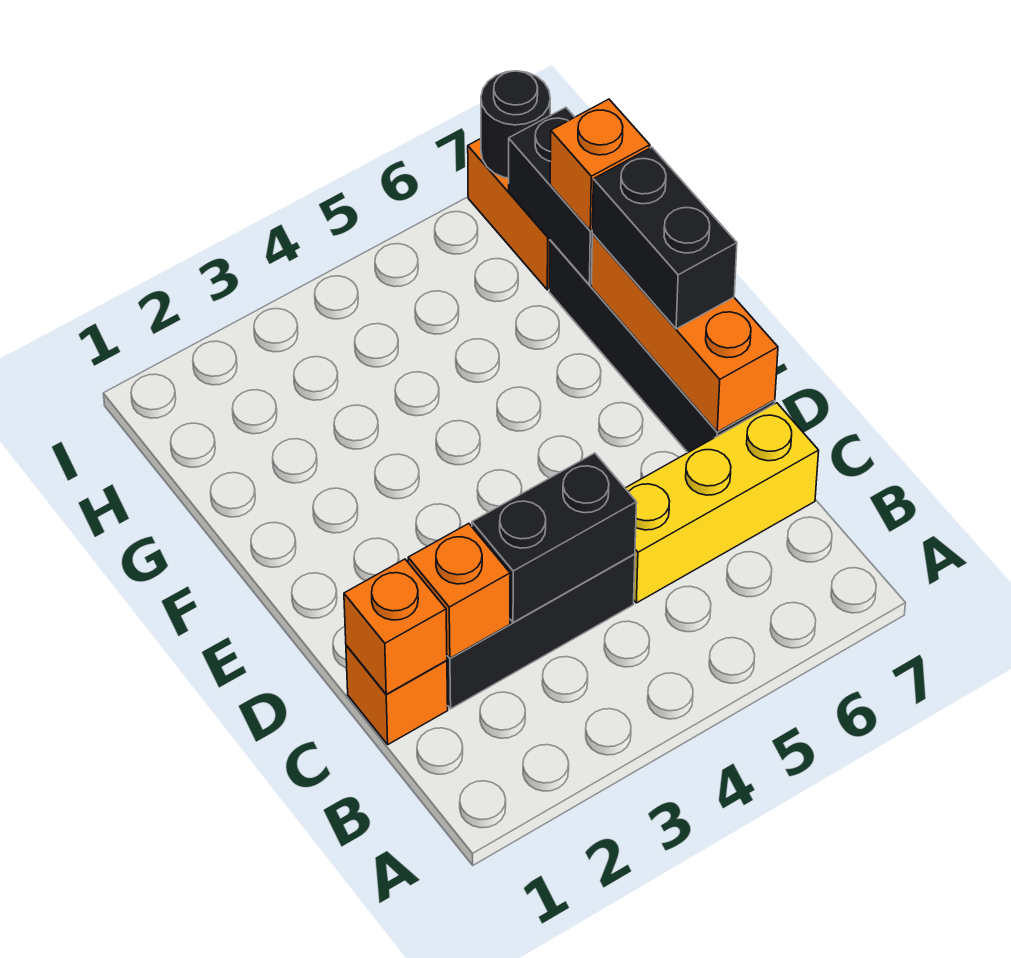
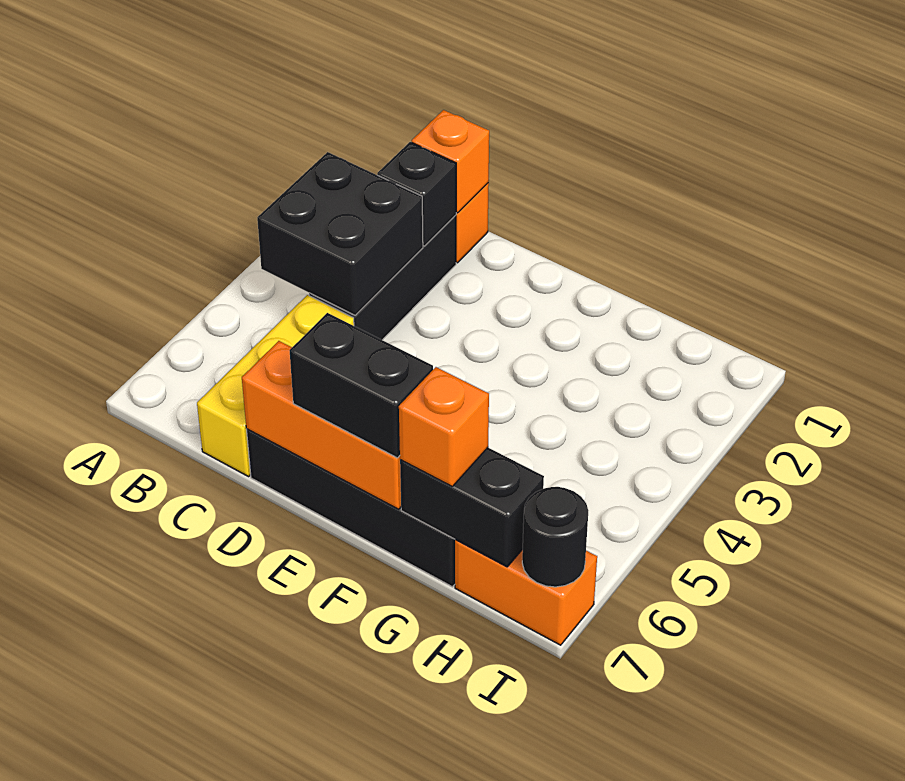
orange 1x1 brick [408,523,510,658] -> black 1x1 brick [377,142,456,246]
black 1x2 brick [472,453,637,622] -> black 2x2 brick [257,152,423,315]

